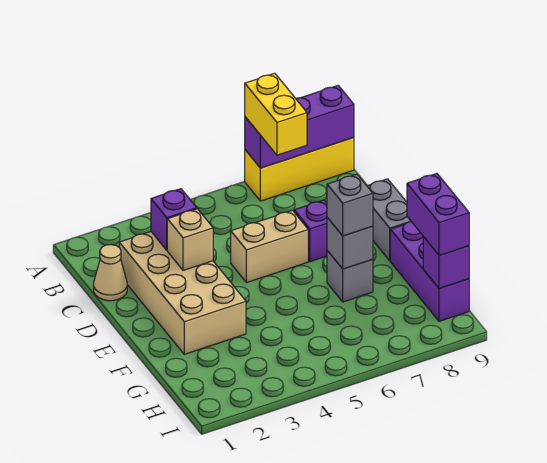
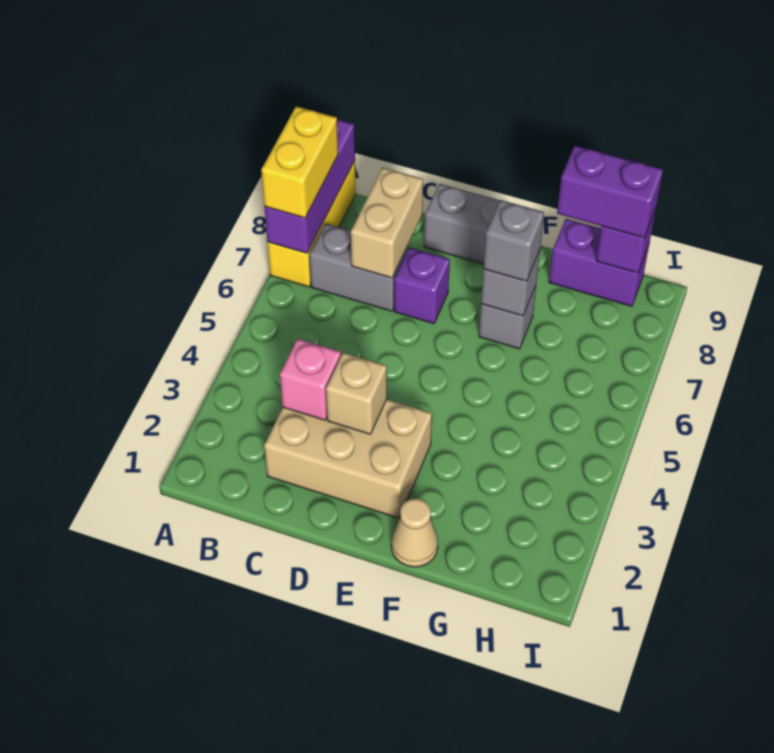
yellow 1x2 brick [245,73,307,155] -> yellow 1x2 brick turned to [261,106,338,218]
none -> grey 1x2 brick [309,223,407,311]
tan 1x1 cone [94,245,127,301] -> tan 1x1 cone moved to [391,499,438,567]
tan 2x4 brick [119,232,246,354] -> tan 2x3 brick [264,399,432,518]
purple 1x1 brick [151,189,197,250] -> pink 1x1 brick [280,339,341,420]
tan 1x2 brick [231,210,308,283] -> tan 1x2 brick moved to [351,168,423,278]
purple 1x3 brick [390,222,469,321] -> purple 1x2 brick [549,219,649,306]

